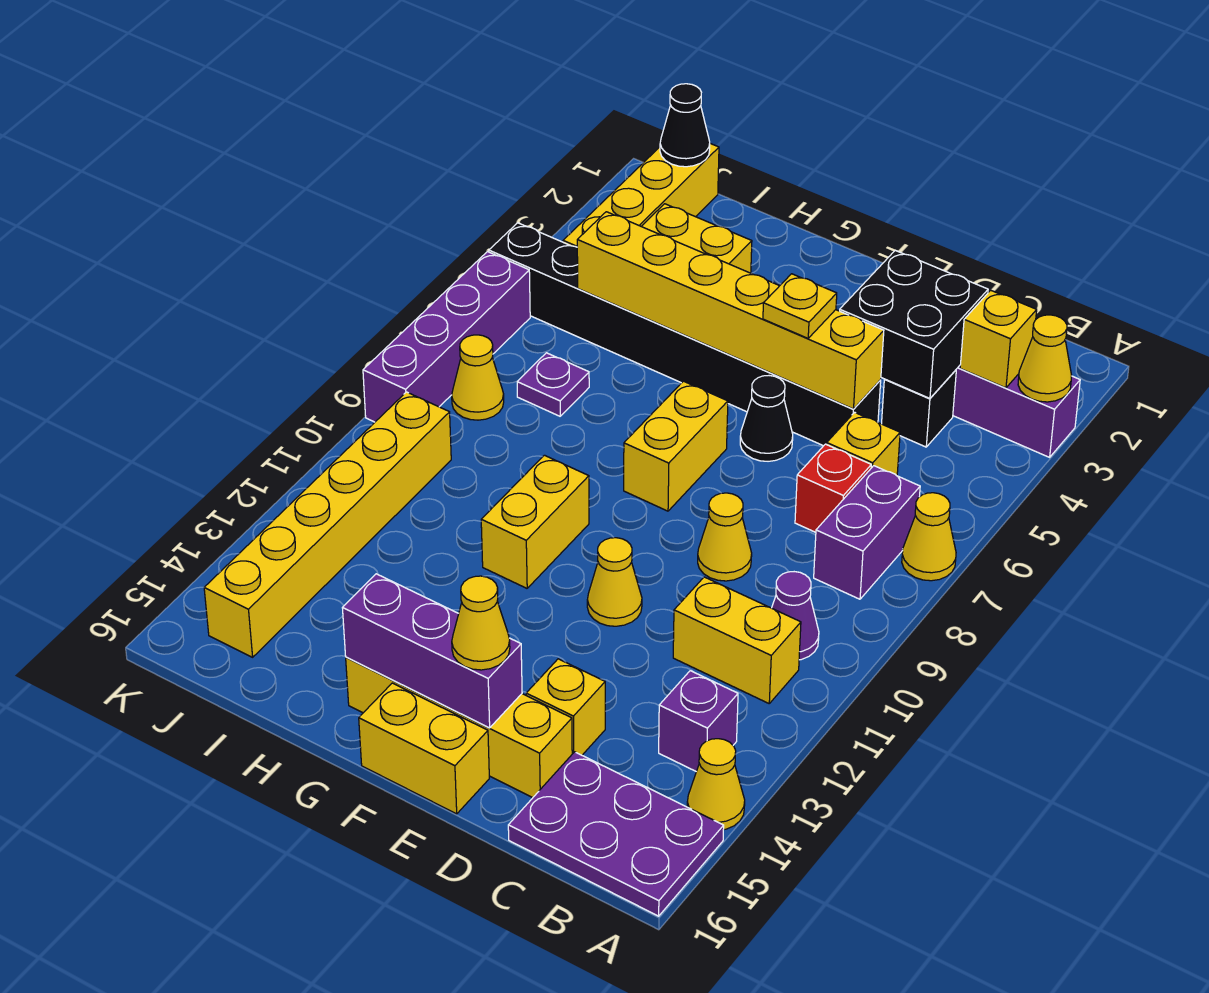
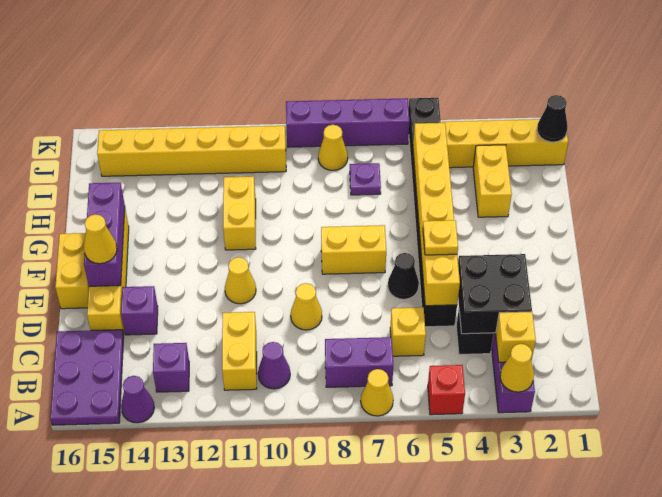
yellow 1x1 cone [687,739,745,829] -> purple 1x1 cone [121,376,154,423]
red 1x1 brick [795,444,871,532] -> red 1x1 brick moved to [428,365,465,415]
yellow 1x1 brick [526,659,605,755] -> purple 1x1 brick [121,286,158,335]
yellow 1x2 brick [481,455,589,588] -> yellow 1x2 brick turned to [223,176,256,250]

